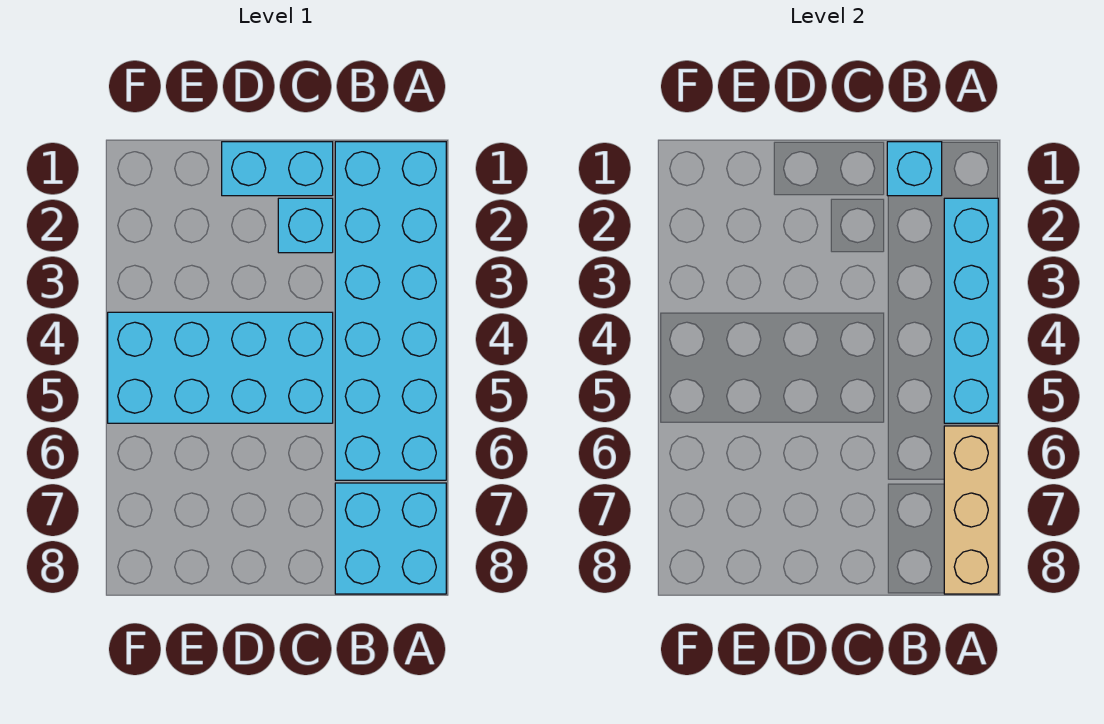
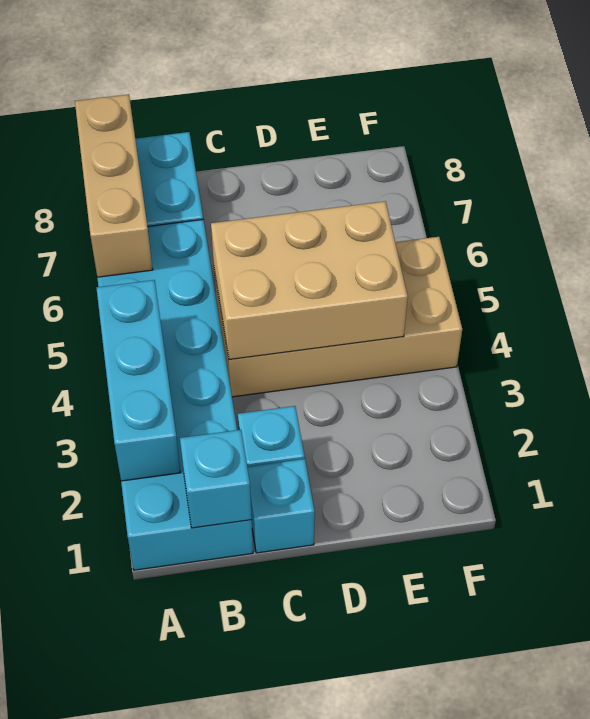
cyan 1x4 brick [944,198,998,423] -> cyan 1x3 brick [97,280,181,481]
cyan 1x2 brick [222,142,333,196] -> cyan 1x1 brick [247,459,315,553]
cyan 2x4 brick [108,312,333,423] -> tan 2x4 brick [214,237,462,397]
none -> tan 2x3 brick [211,201,408,359]

